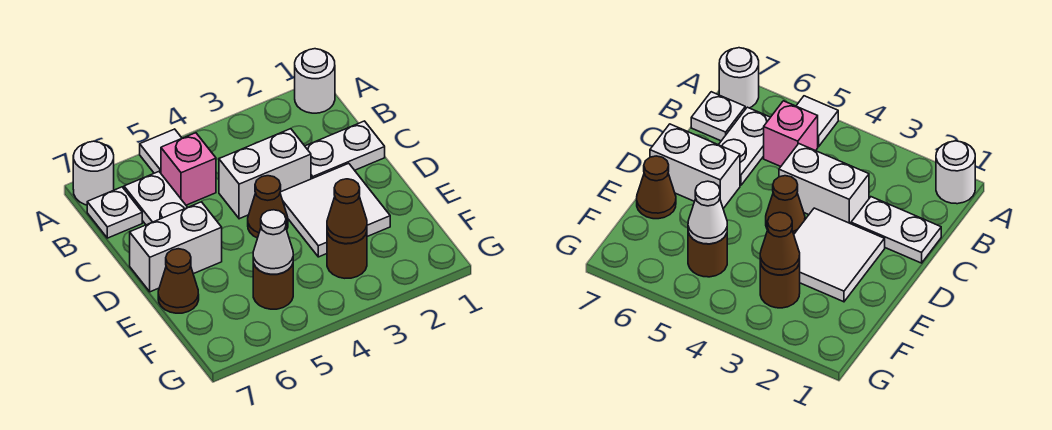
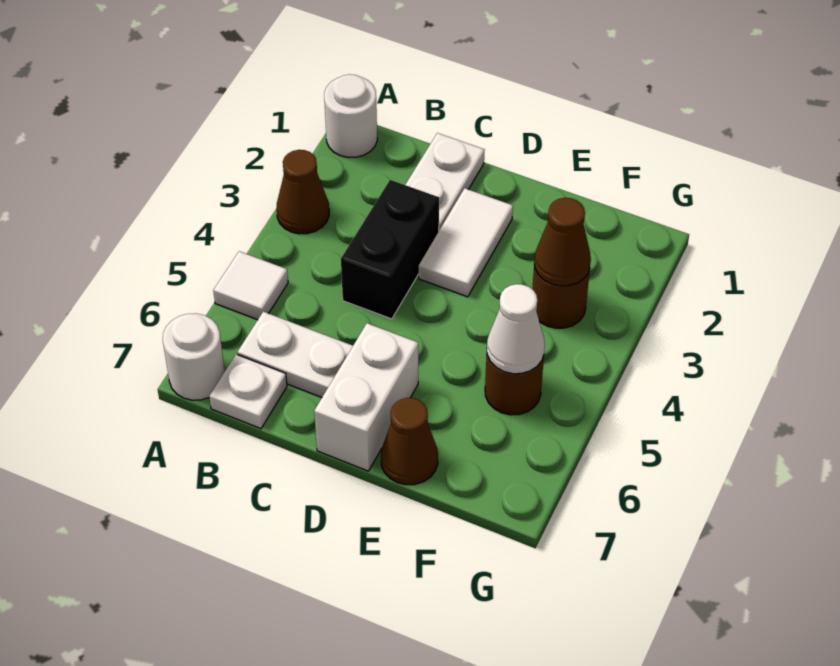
pink 1x1 brick [161,133,216,205] -> none
white 1x2 brick [219,129,311,219] -> black 1x2 brick [341,180,439,319]
white 2x2 tile [280,163,390,257] -> white 1x2 tile [419,188,513,297]
brown 1x1 cone [248,176,288,238] -> brown 1x1 cone moved to [277,150,329,234]

